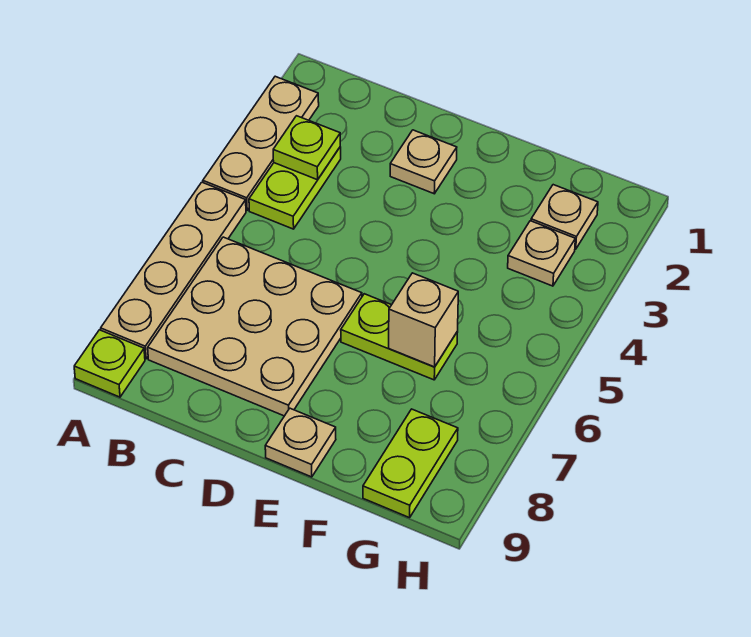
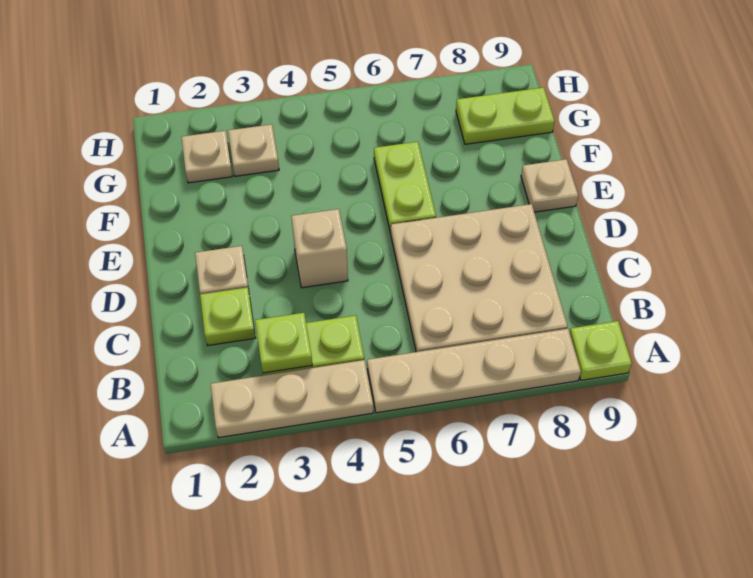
none -> lime 1x1 plate [200,287,255,346]
tan 1x1 brick [389,273,458,367] -> tan 1x1 brick moved to [291,209,348,288]

